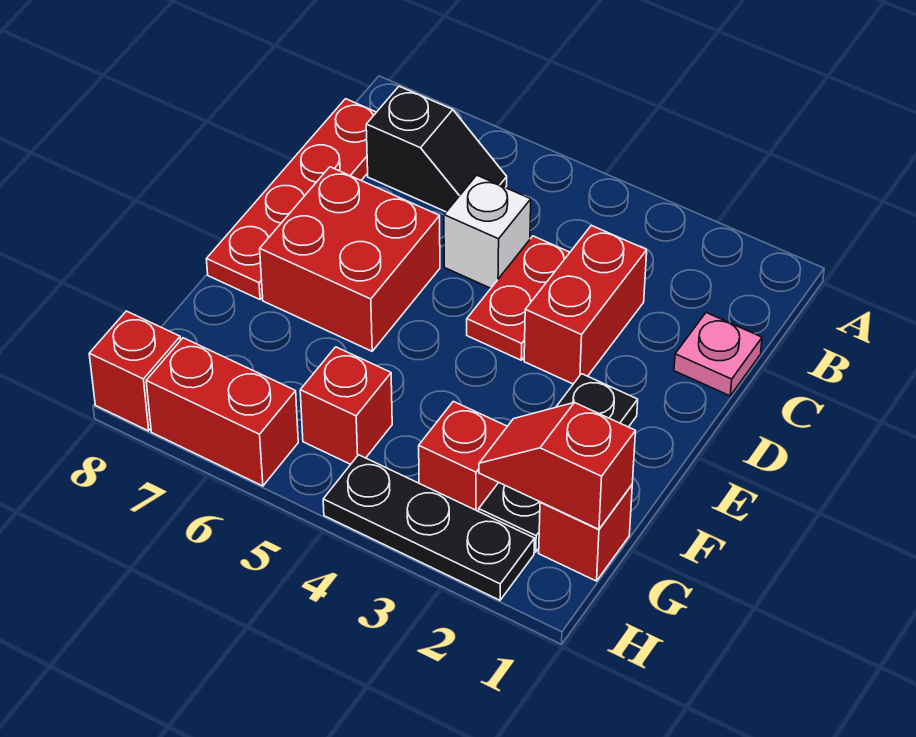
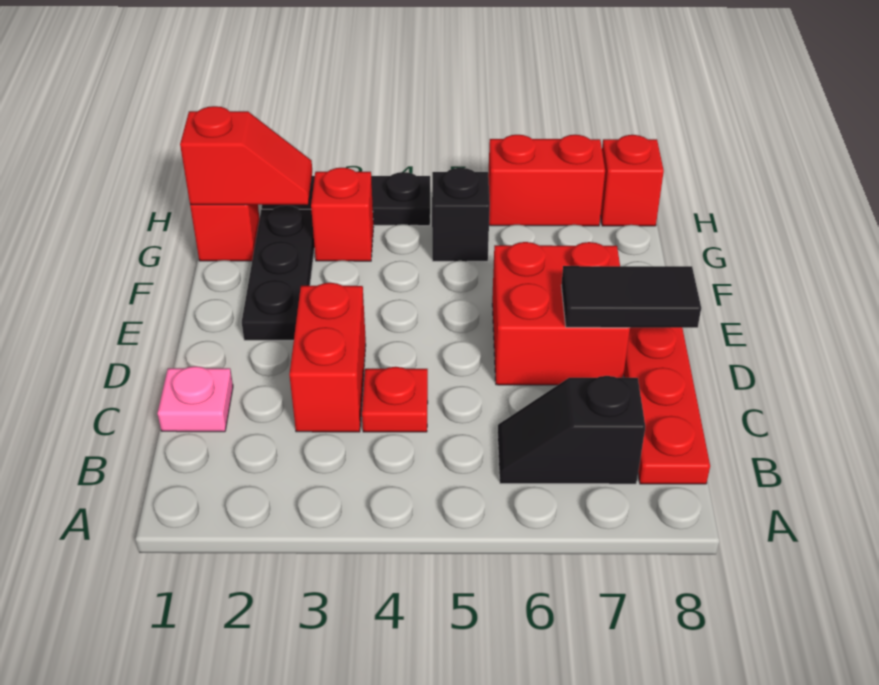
red 1x2 plate [467,236,570,360] -> red 1x1 plate [362,367,428,432]
white 1x1 brick [444,175,531,288] -> none
none -> black 1x2 tile [561,266,701,328]
red 1x1 brick [300,347,392,464] -> black 1x1 brick [432,168,490,261]

